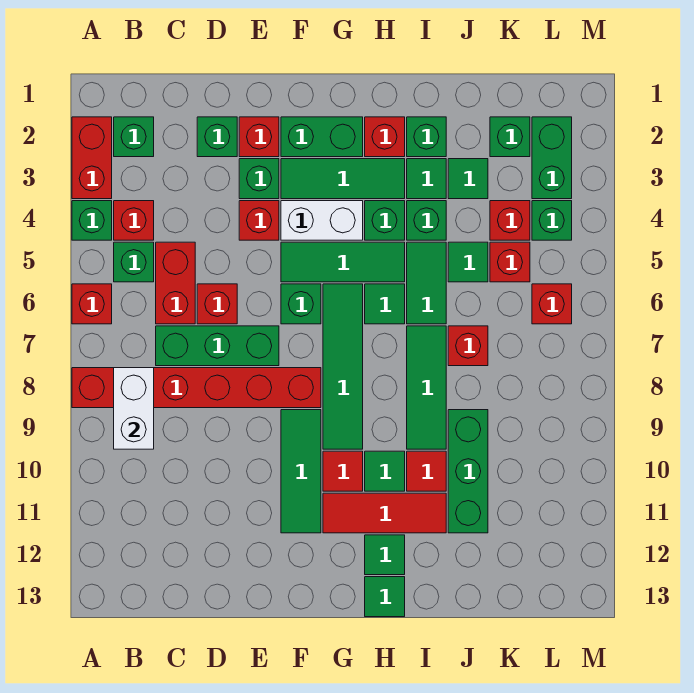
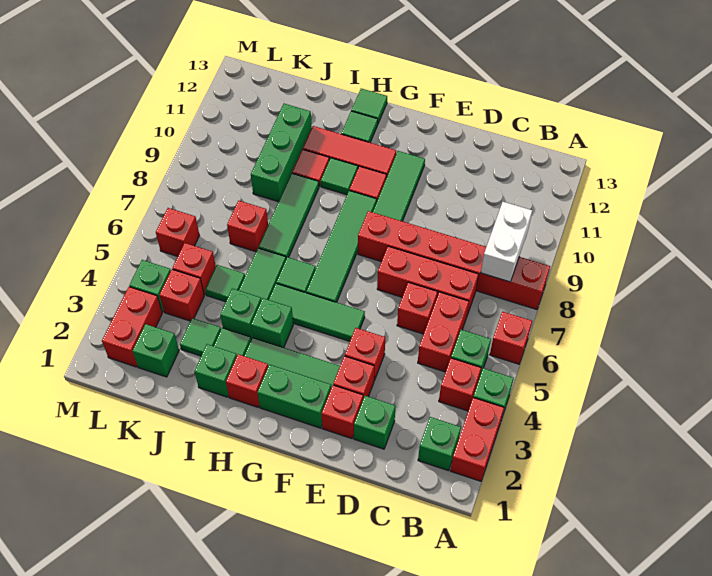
green 1x3 brick [156,326,279,366] -> red 1x3 brick [377,246,479,315]
green 1x1 brick [239,159,279,199] -> red 1x1 brick [333,356,374,399]
white 1x2 brick [281,201,363,240] -> none
green 1x1 brick [281,284,321,324] -> none
green 1x2 brick [532,117,572,199] -> red 1x2 brick [102,287,162,367]

